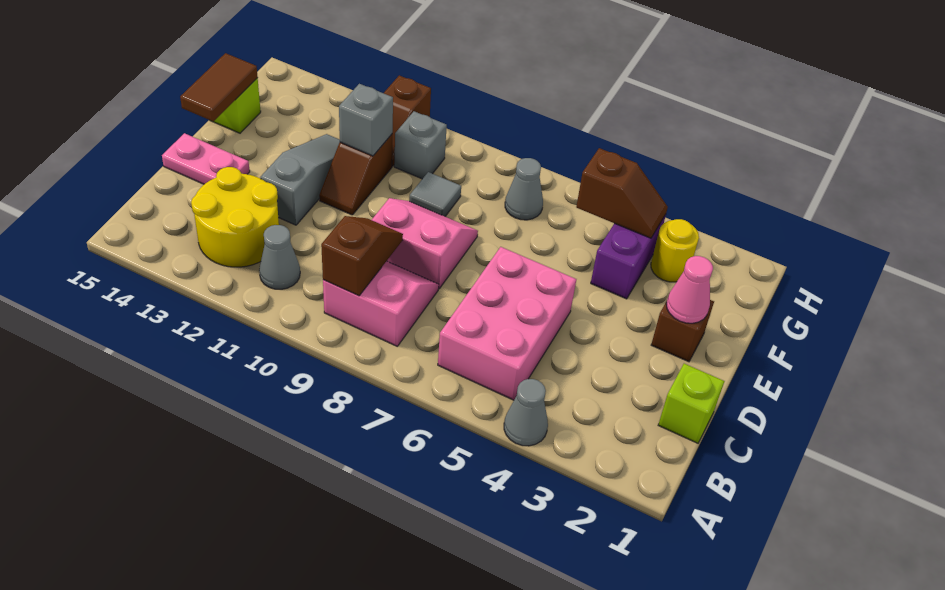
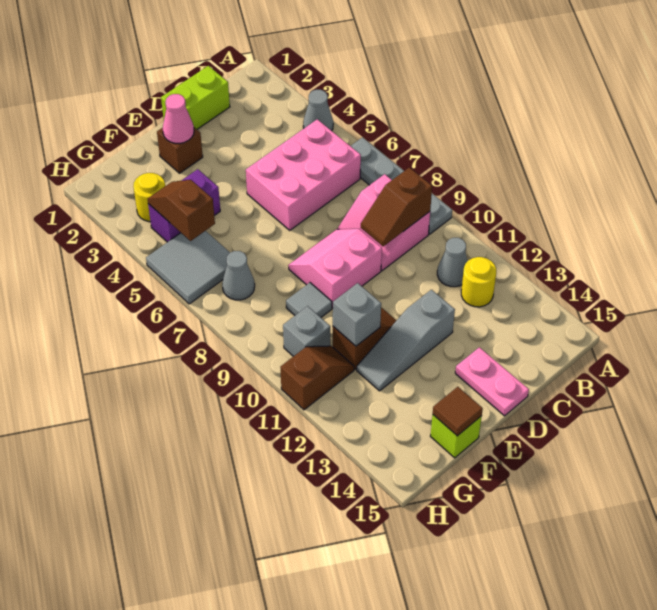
none -> grey 1x4 plate [351,137,452,234]
yellow 2x2 round brick [191,167,279,267] -> yellow 1x1 round brick [461,257,496,307]
lime 1x1 brick [658,364,724,443] -> lime 1x2 brick [161,66,230,129]
pink 2x2 slope [372,198,478,289] -> pink 2x2 slope turned to [288,229,382,308]
brown 1x2 tile [180,53,258,121] -> brown 1x1 tile [433,387,483,436]
none -> grey 2x2 tile [146,231,230,304]

